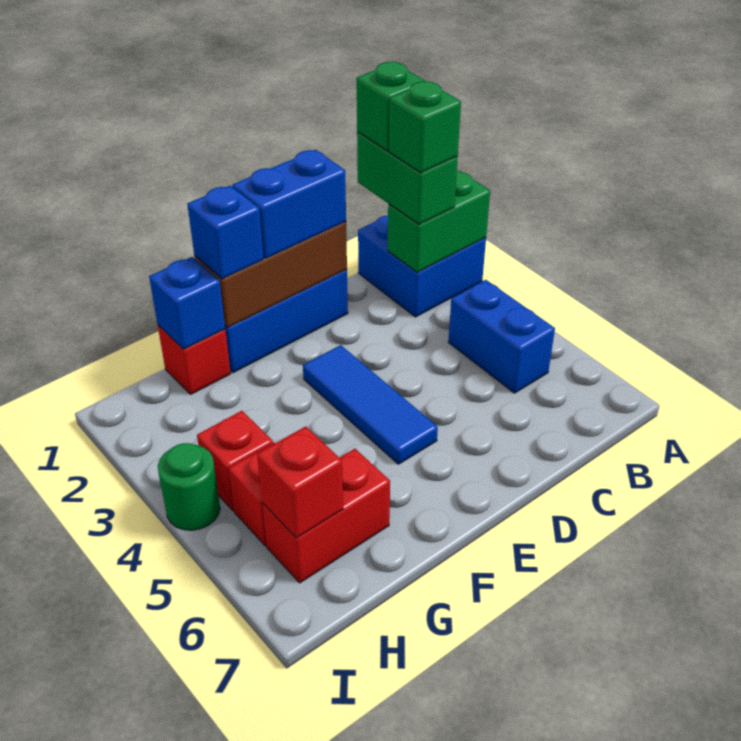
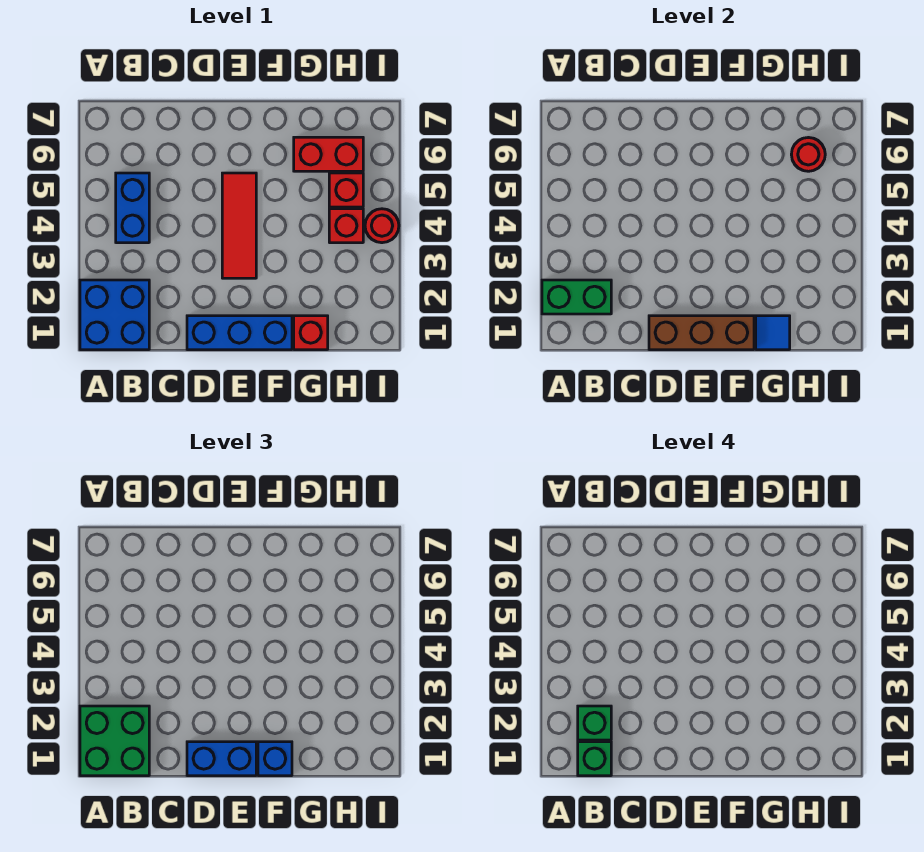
green 1x2 brick [357,132,458,224] -> green 2x2 brick [80,706,149,776]
blue 1x3 tile [303,345,438,464] -> red 1x3 tile [222,173,256,278]
blue 1x1 brick [149,257,225,349] -> blue 1x1 tile [756,316,790,350]
red 1x1 brick [257,426,343,538] -> red 1x1 round brick [791,138,825,171]
green 1x1 round brick [158,443,220,530] -> red 1x1 round brick [365,209,399,243]

